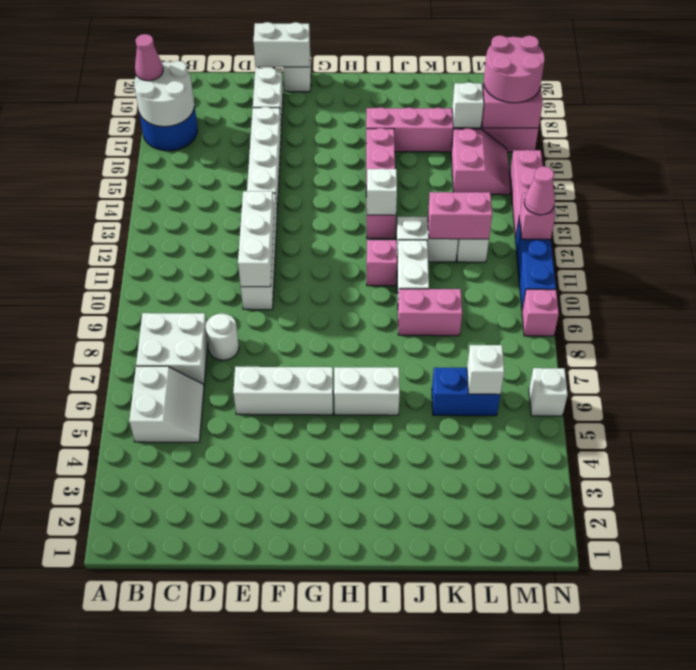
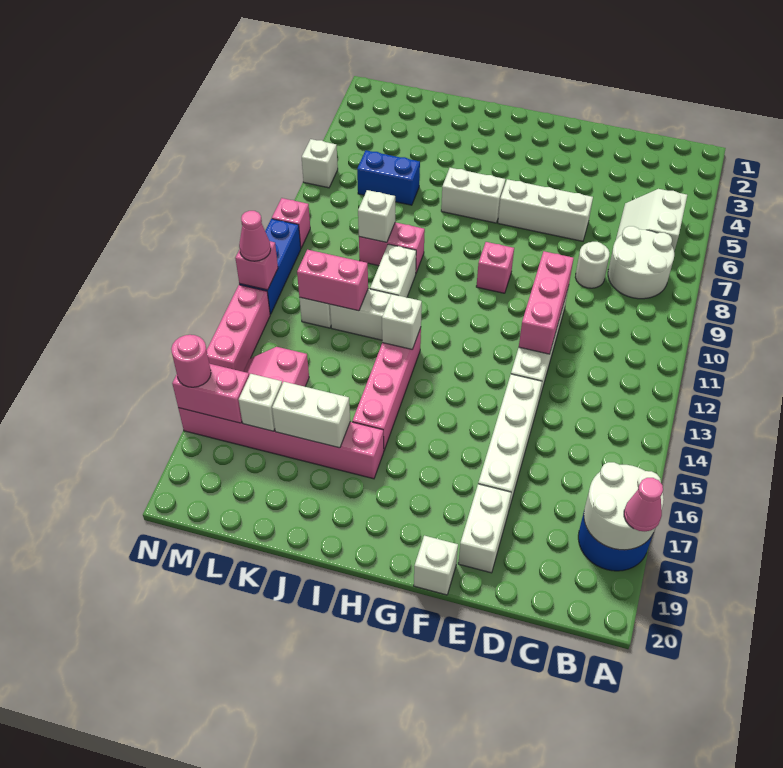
white 2x2 brick [136,313,208,385] -> white 2x2 round brick [608,226,674,299]
white 1x3 brick [238,191,274,287] -> pink 1x3 brick [519,251,574,354]
white 1x2 brick [253,22,310,67] -> white 1x2 brick moved to [272,382,350,448]
pink 1x1 brick [367,240,397,286] -> pink 1x1 brick moved to [476,242,514,293]
white 1x1 brick [467,345,504,394] -> white 1x1 brick moved to [358,190,395,242]
pink 2x2 round brick [484,36,545,103] -> pink 1x1 round brick [171,335,211,387]

